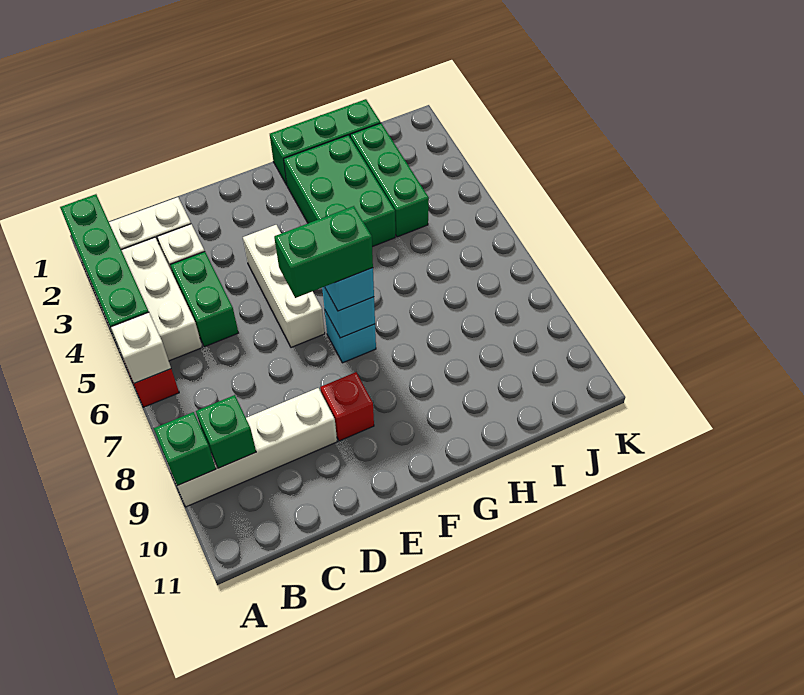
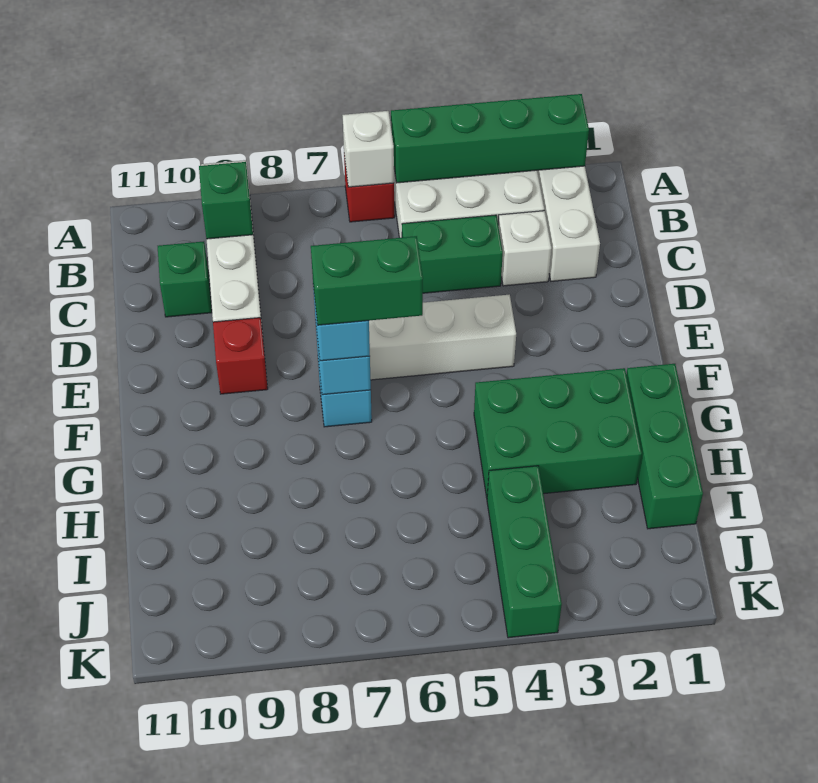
green 1x1 brick [154,412,216,486] -> green 1x1 brick moved to [158,241,212,317]
green 1x2 brick [274,206,373,298] -> green 1x2 brick turned to [311,236,423,325]
green 1x3 brick [350,123,429,237] -> green 1x3 brick turned to [487,466,562,638]

